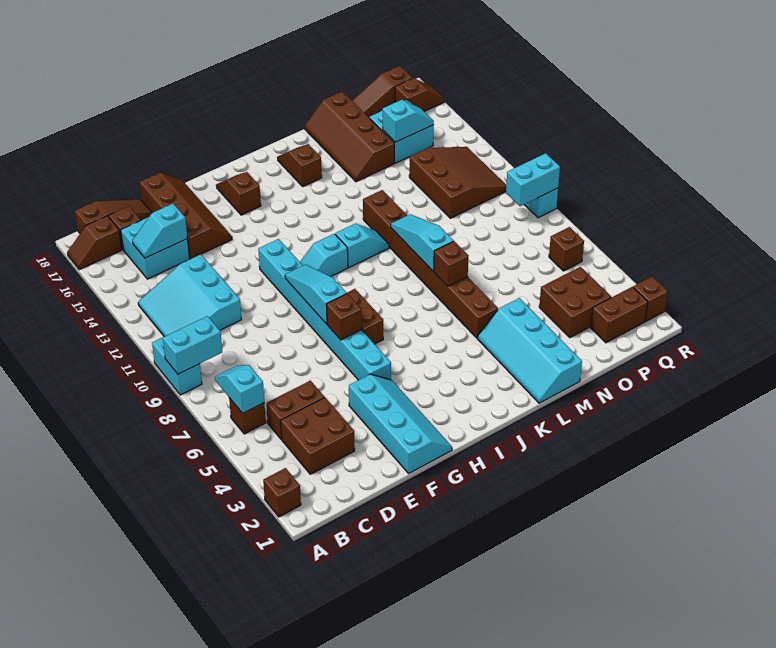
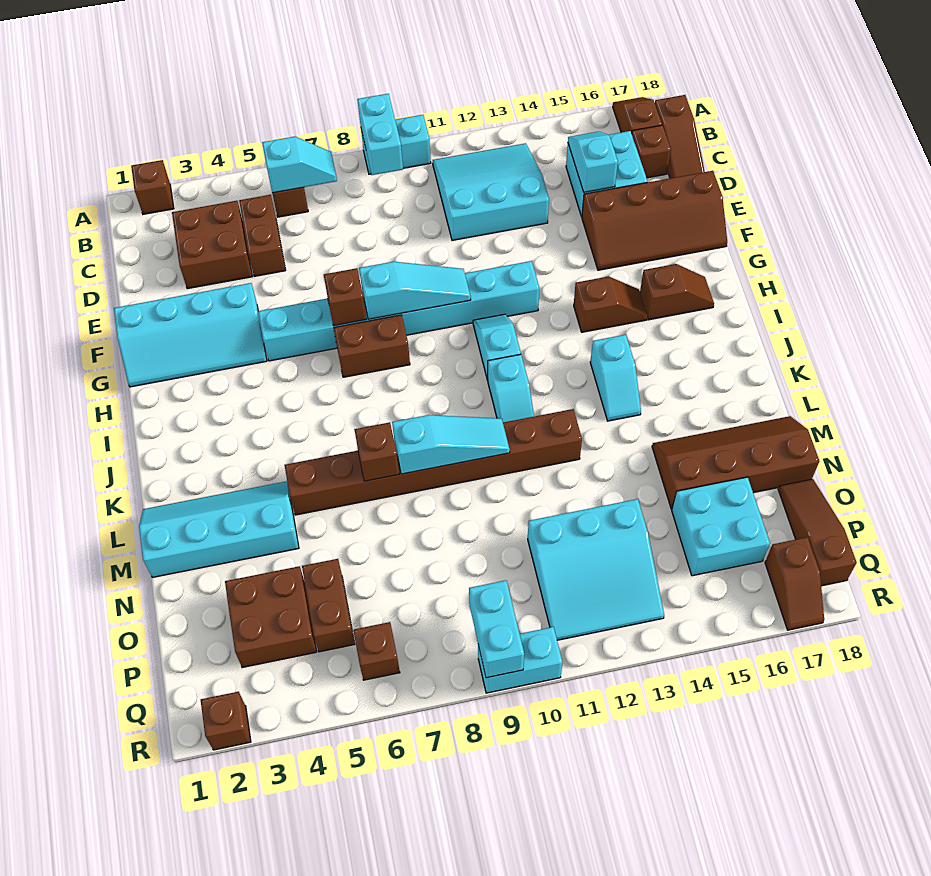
brown 1x2 slope [277,144,322,186] -> brown 1x2 slope moved to [574,276,647,332]
brown 3x3 slope [409,147,506,218] -> cyan 3x3 slope [528,499,664,640]
cyan 1x2 slope [383,100,434,142] -> cyan 1x2 slope moved to [590,335,641,421]
brown 1x2 brick [591,287,648,343] -> brown 1x2 brick moved to [302,559,355,652]

